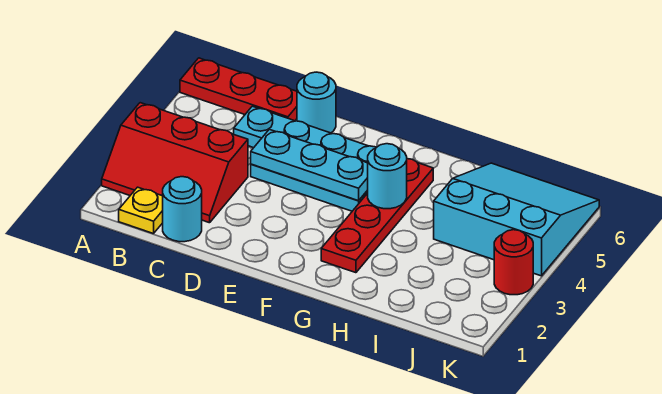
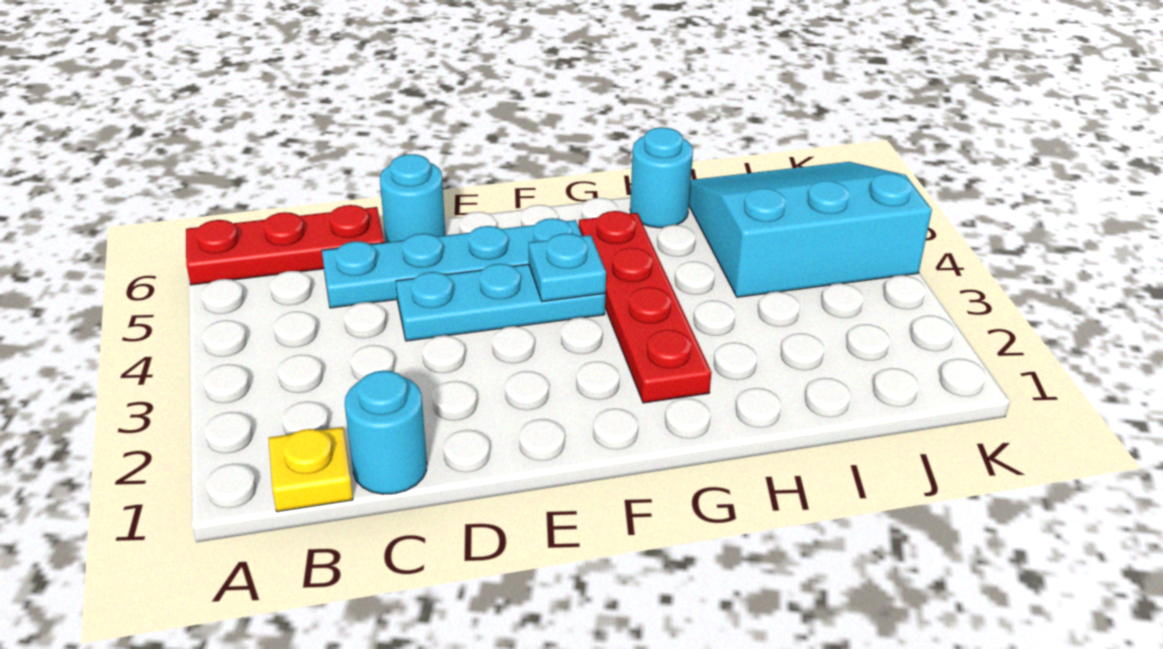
red 2x3 slope [102,103,248,223] -> none
cyan 1x3 plate [251,129,368,201] -> cyan 1x1 plate [529,233,606,302]
cyan 1x1 round brick [368,144,407,209] -> cyan 1x1 round brick moved to [630,127,693,228]
red 1x1 round brick [494,230,533,295] -> none

